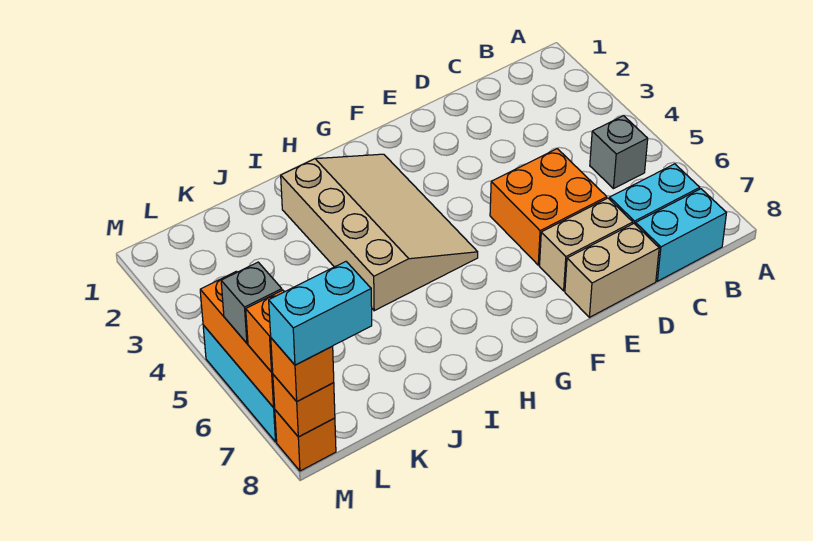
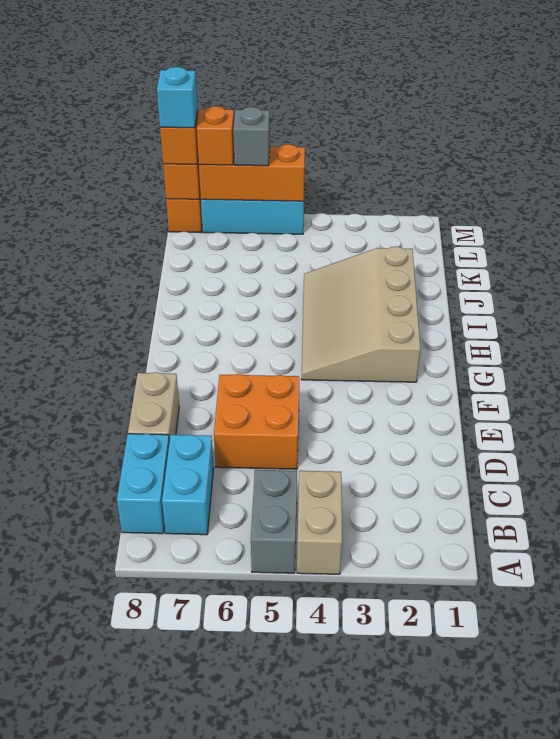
grey 1x1 brick [590,116,648,189] -> grey 1x2 brick [251,470,297,573]
tan 1x2 brick [540,198,633,291] -> tan 1x2 brick moved to [297,471,342,574]
tan 3x4 slope [281,154,478,311] -> tan 3x4 slope turned to [301,247,421,382]
cyan 1x2 brick [269,262,372,365] -> cyan 1x1 brick [157,67,198,128]

